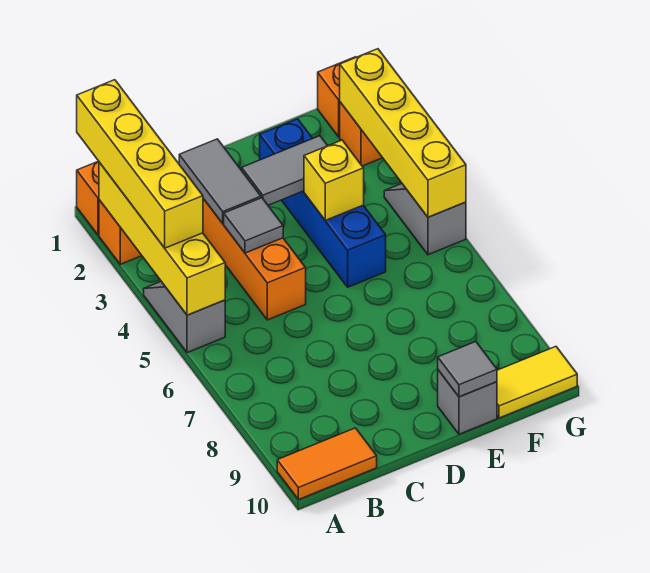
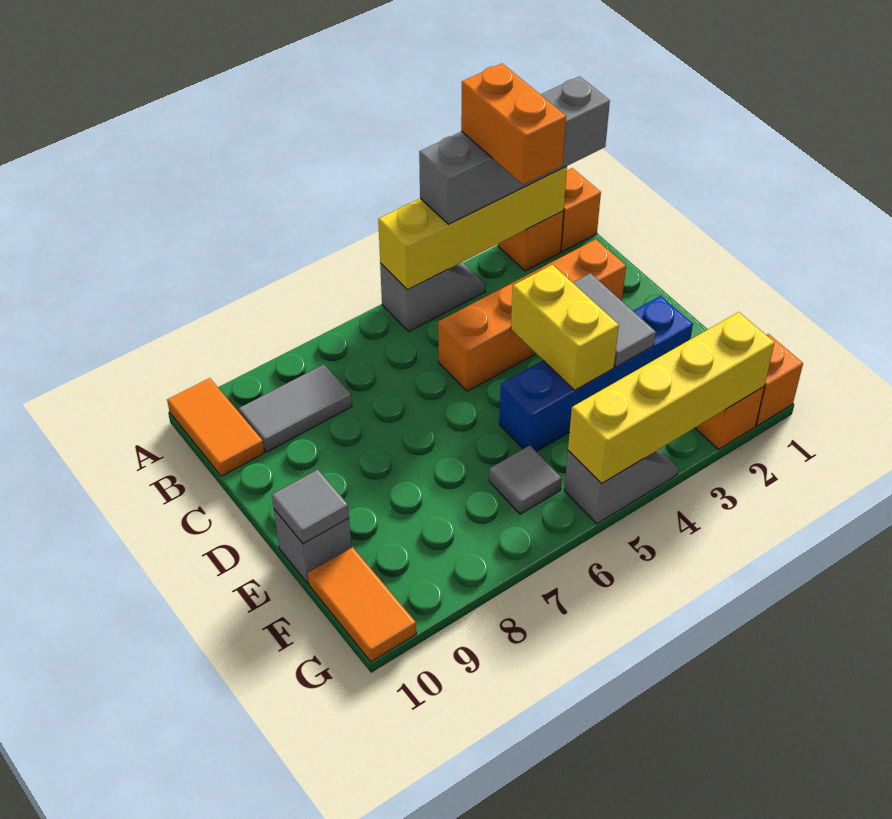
yellow 1x4 brick [77,80,203,248] -> grey 1x4 brick [419,76,610,224]
none -> orange 1x2 brick [461,63,566,185]
grey 1x2 tile [179,139,261,224] -> grey 1x2 tile moved to [239,364,352,452]
grey 1x1 tile [224,198,283,253] -> grey 1x1 tile moved to [489,446,562,514]
yellow 1x1 brick [304,140,364,220] -> yellow 1x2 brick [511,265,619,390]
yellow 1x2 tile [497,347,577,418] -> orange 1x2 tile [308,547,416,662]

